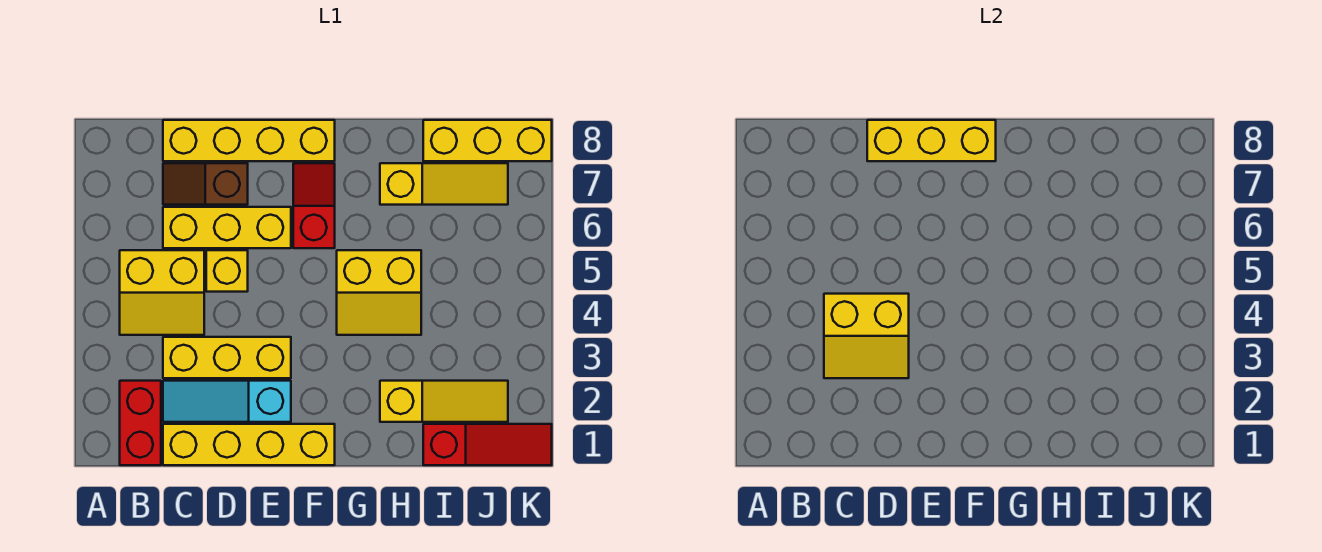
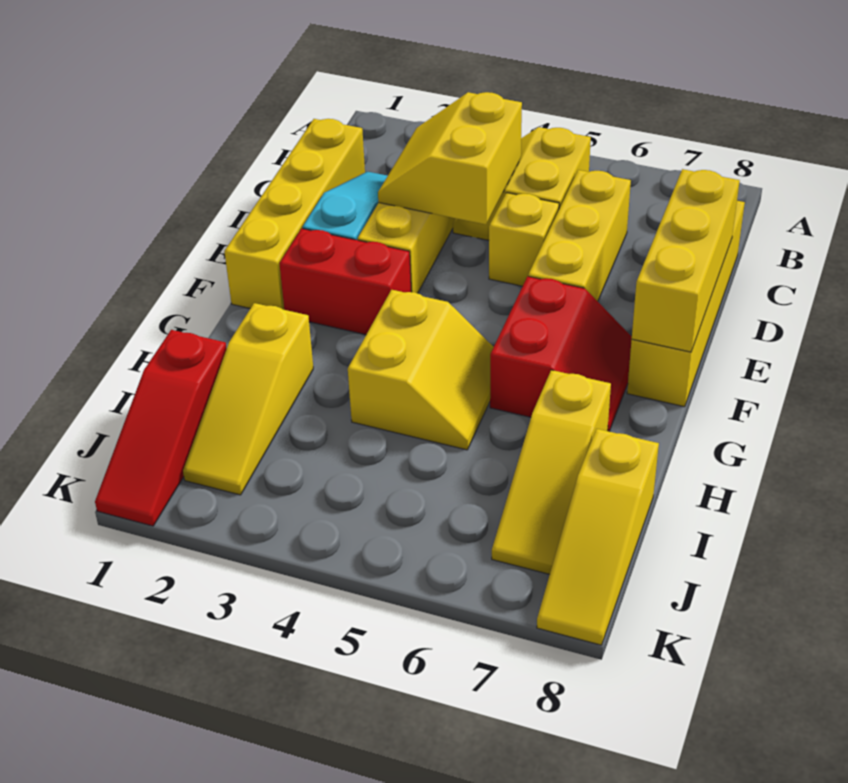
red 1x2 brick [120,381,161,465] -> red 1x2 brick moved to [279,229,411,335]
brown 1x2 slope [163,163,248,205] -> none
red 1x2 slope [293,163,335,248] -> red 2x2 slope [490,276,632,431]
yellow 2x2 slope [337,250,421,335] -> yellow 2x2 slope turned to [348,290,493,450]
yellow 1x3 brick [423,120,552,161] -> yellow 1x3 slope [537,429,659,645]

